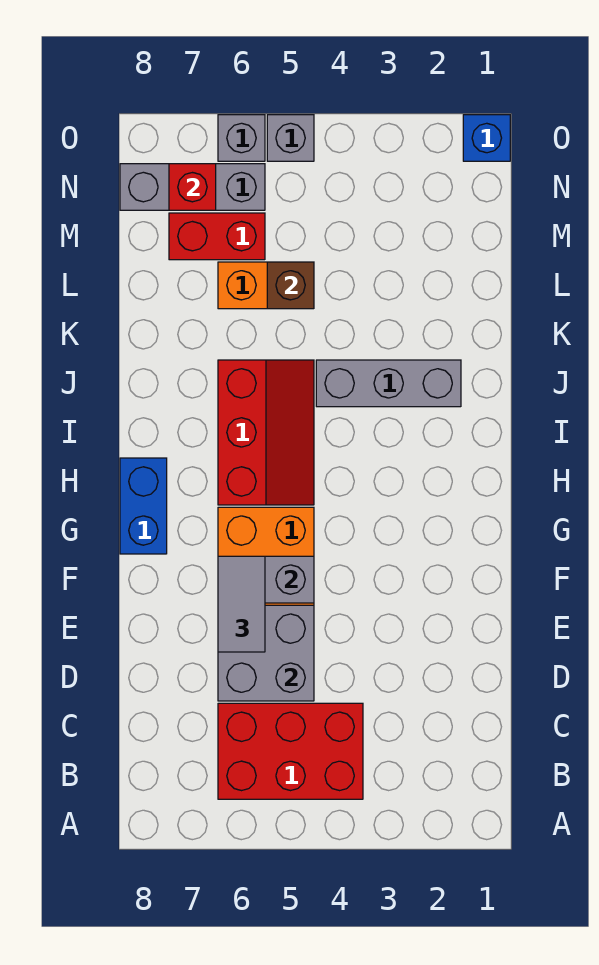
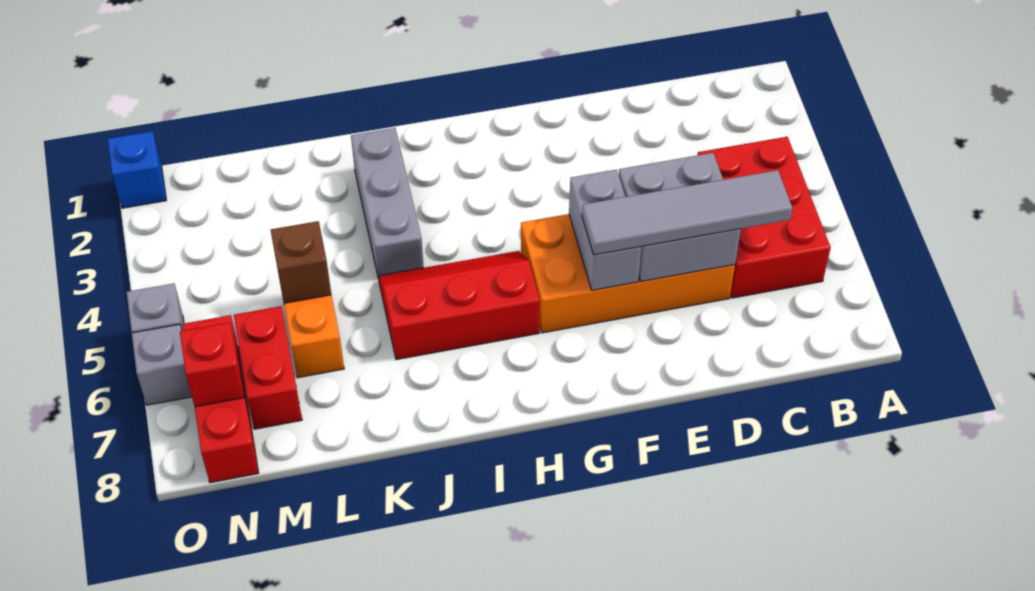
grey 1x2 tile [218,556,265,652] -> grey 1x4 tile [582,170,792,255]
blue 1x2 brick [120,458,167,554] -> none
grey 1x3 brick [120,164,265,210] -> red 1x3 brick [183,315,259,483]

